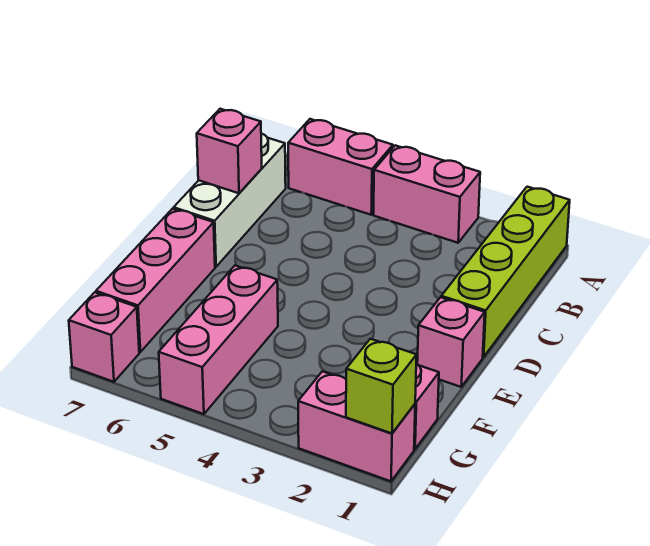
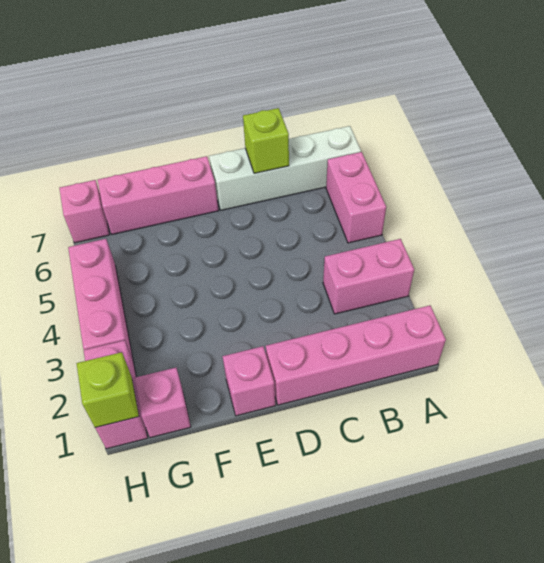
lime 1x4 brick [441,187,570,357] -> pink 1x4 brick [266,305,446,405]
pink 1x2 brick [374,145,480,243] -> pink 1x2 brick turned to [323,239,414,314]
white 1x3 brick [174,133,286,267] -> white 1x4 brick [209,126,361,210]
pink 1x1 brick [197,109,262,193] -> lime 1x1 brick [243,108,289,173]
pink 1x3 brick [159,265,278,414] -> pink 1x3 brick turned to [68,239,133,360]

